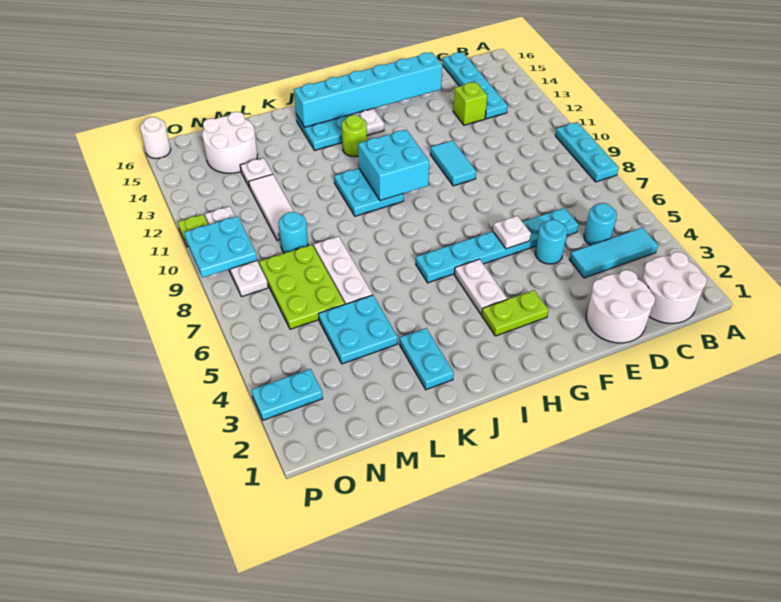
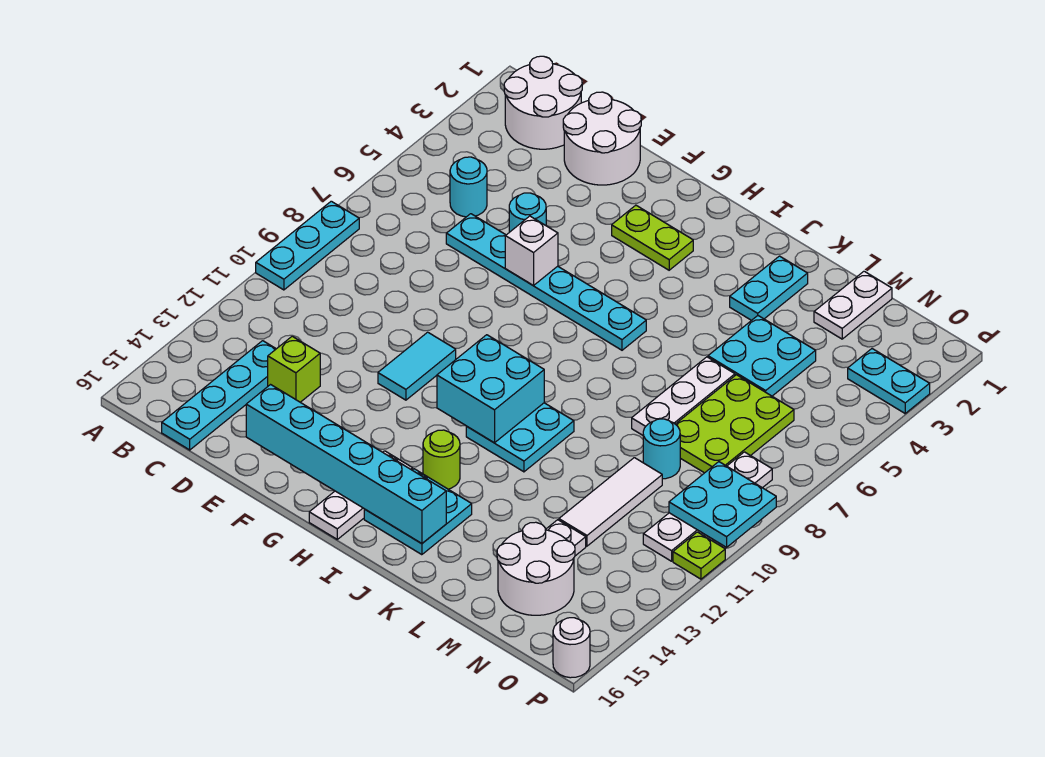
cyan 1x3 tile [569,228,658,278] -> none
white 1x1 plate [493,216,531,249] -> white 1x1 brick [505,216,558,286]
white 1x2 plate [454,259,507,315] -> white 1x2 plate moved to [814,271,892,339]

